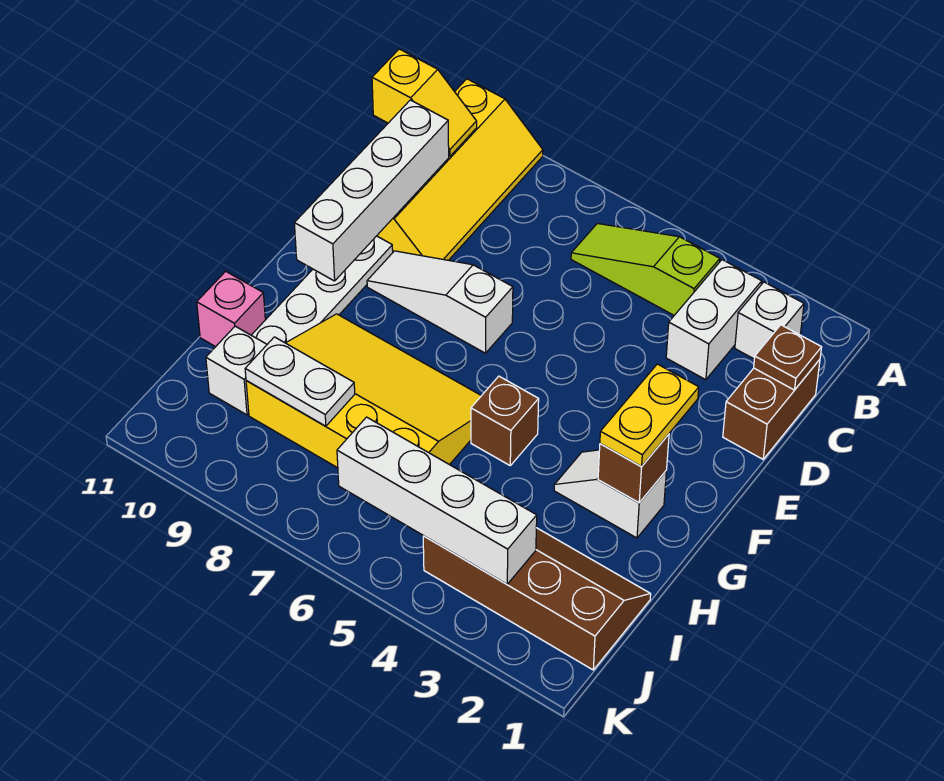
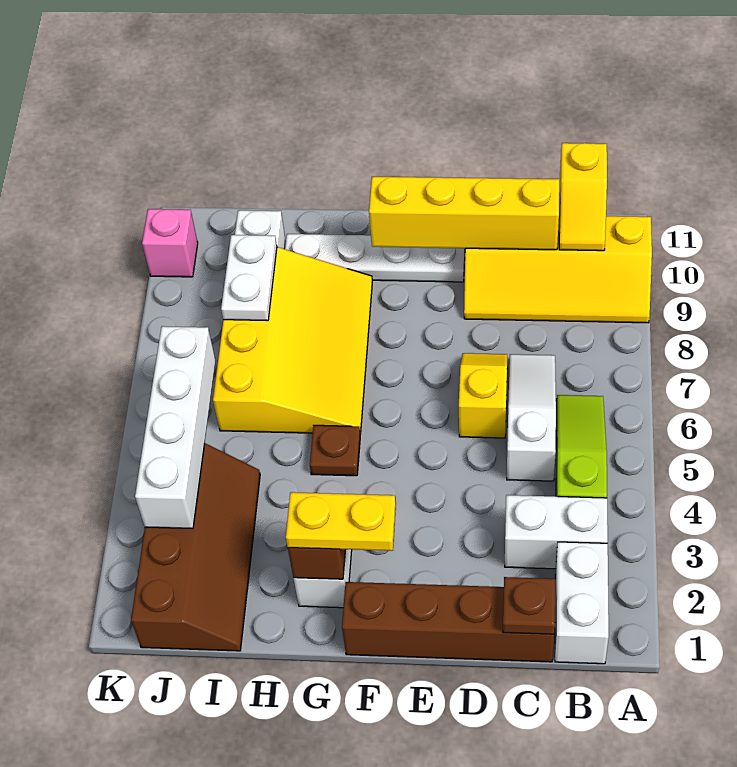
white 1x1 brick [735,282,804,359] -> white 1x2 brick [555,542,609,664]
brown 1x2 brick [723,360,820,459] -> brown 1x4 brick [342,582,554,662]
white 1x4 brick [294,100,449,281] -> yellow 1x4 brick [369,177,559,250]
none -> yellow 1x2 slope [459,353,507,438]
white 1x3 slope [367,251,513,353] -> white 1x3 slope moved to [507,354,556,481]
brown 1x1 brick [471,376,539,465] -> brown 1x1 plate [310,425,360,476]
pink 1x1 brick [197,271,265,347] -> pink 1x1 brick moved to [142,209,198,277]

